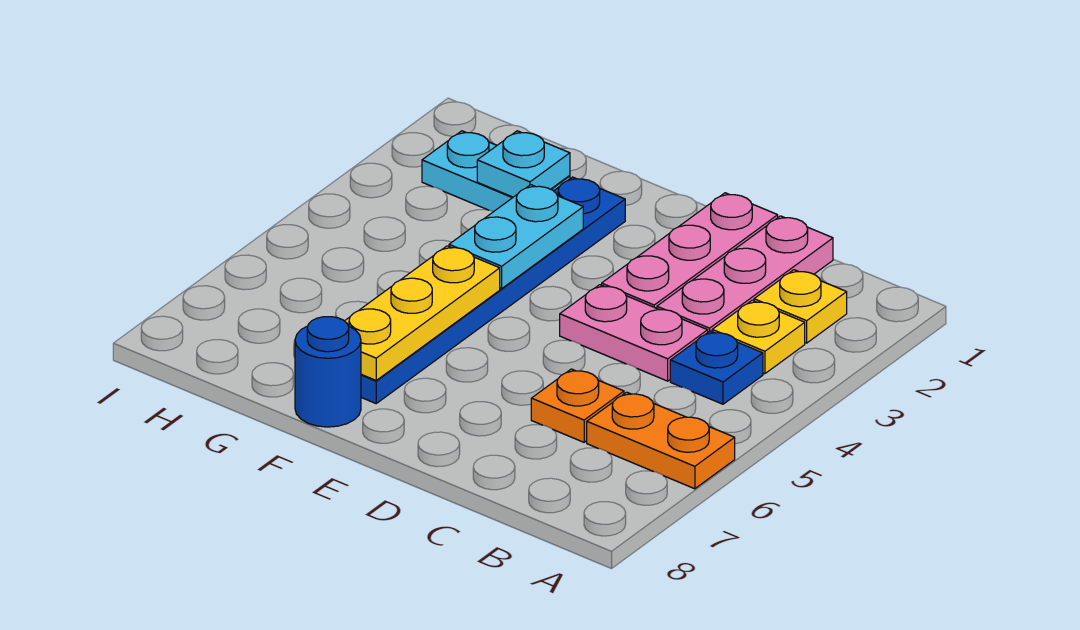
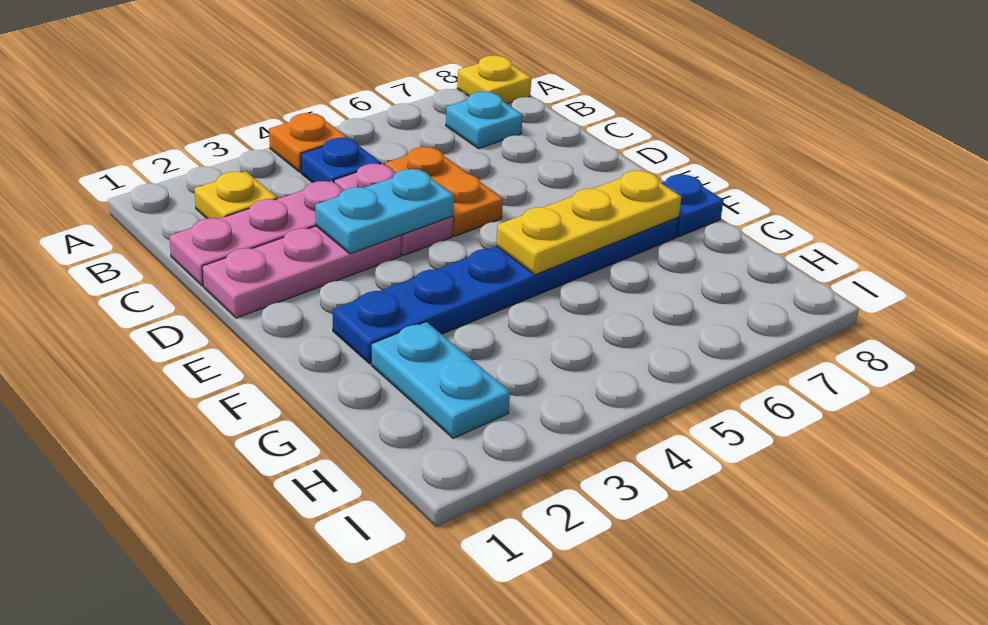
orange 1x2 plate [587,392,735,489] -> orange 1x2 plate moved to [385,147,503,236]
yellow 1x1 plate [712,300,805,374] -> yellow 1x1 plate moved to [457,55,531,104]
orange 1x1 plate [531,369,624,442] -> orange 1x1 plate moved to [269,113,347,172]
cyan 1x2 plate [449,185,583,289] -> cyan 1x2 plate moved to [315,169,454,254]
blue 1x1 round brick [295,317,361,427] -> blue 1x1 plate [662,174,724,237]
cyan 1x1 plate [477,131,570,197] -> cyan 1x1 plate moved to [446,92,523,149]

